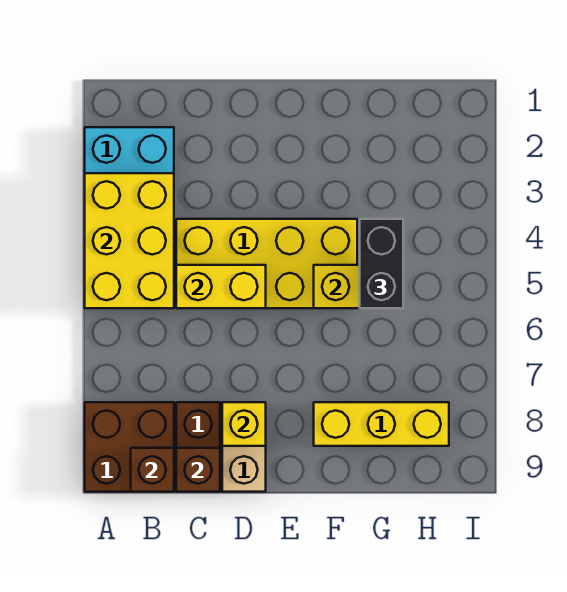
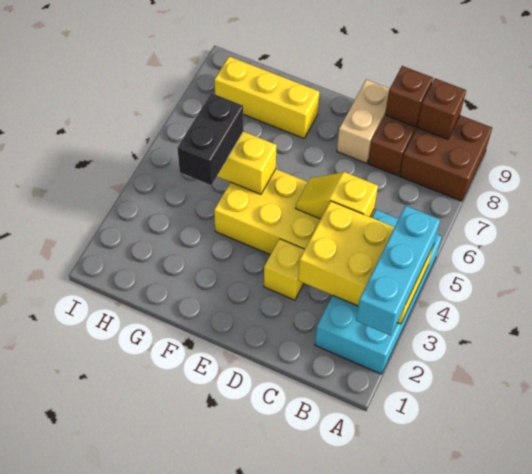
none -> cyan 1x3 brick [356,206,440,336]
yellow 2x3 brick [85,173,174,308] -> yellow 2x3 brick turned to [298,201,434,324]
yellow 1x2 brick [176,265,266,308] -> yellow 1x2 slope [295,172,378,219]
yellow 1x1 brick [222,402,266,446] -> yellow 1x1 brick moved to [264,239,305,300]

